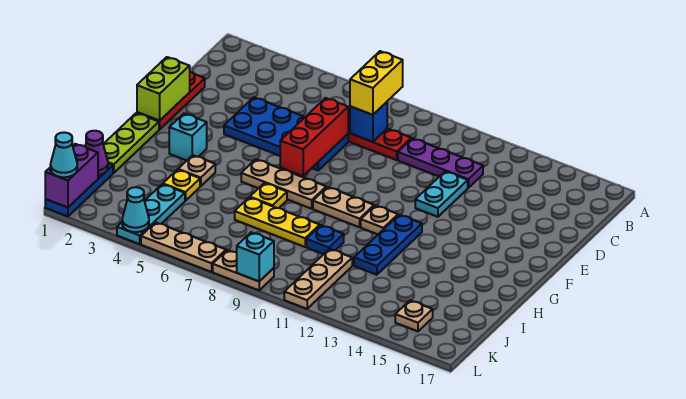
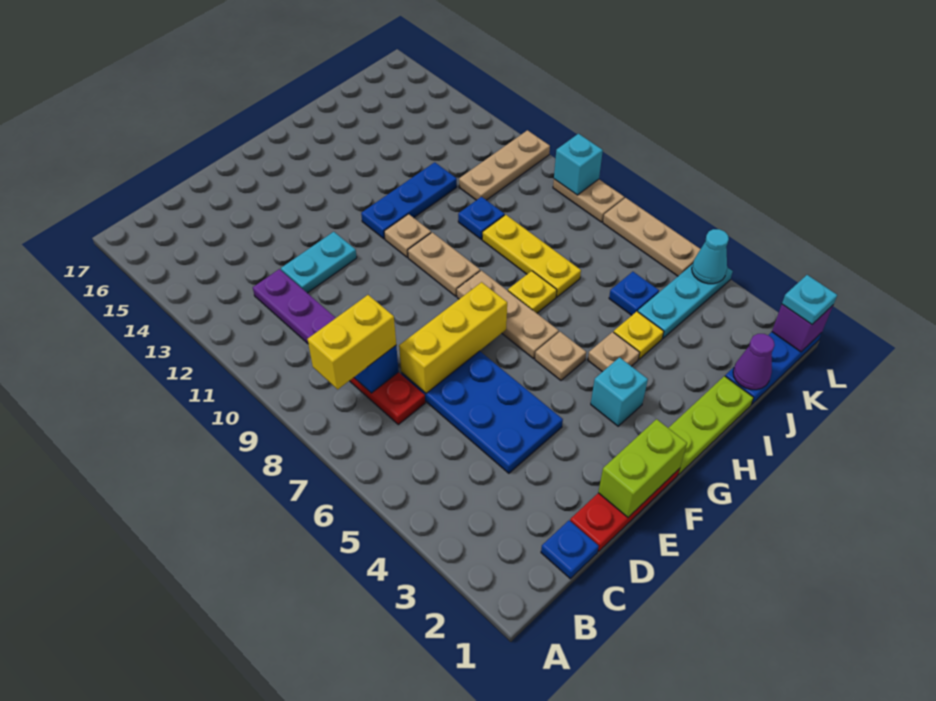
none -> blue 1x1 plate [541,520,599,579]
red 1x3 brick [280,98,348,176] -> yellow 1x3 brick [399,282,507,393]
none -> blue 1x1 plate [609,272,659,315]
purple 1x2 brick [45,144,98,207] -> purple 1x1 brick [772,305,833,352]
tan 1x1 plate [395,300,433,331] -> tan 1x1 plate moved to [535,332,586,380]
cyan 1x1 cone [50,132,77,177] -> cyan 1x1 plate [782,275,837,324]

